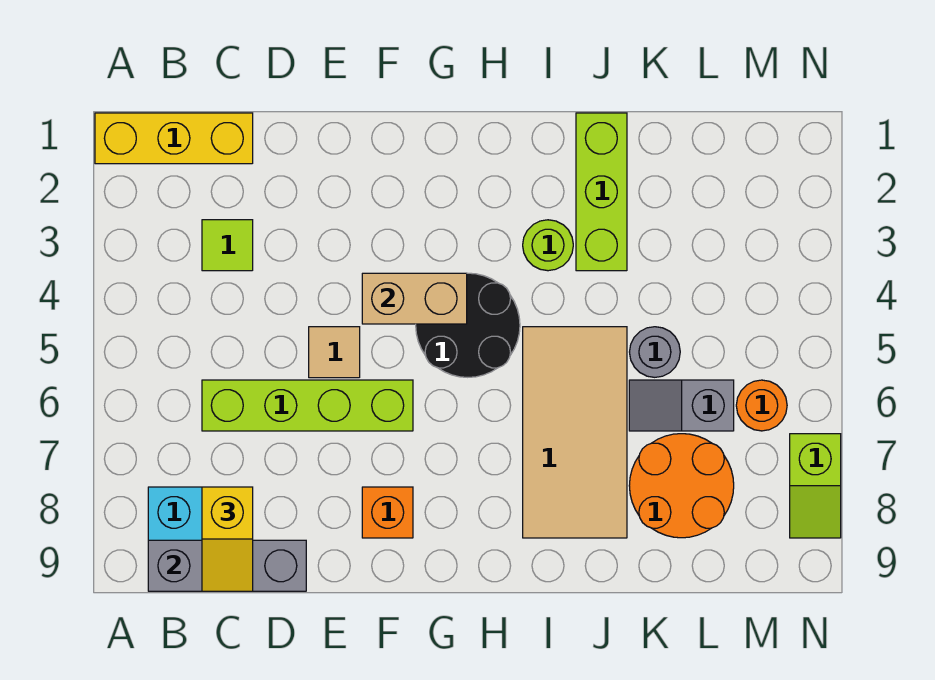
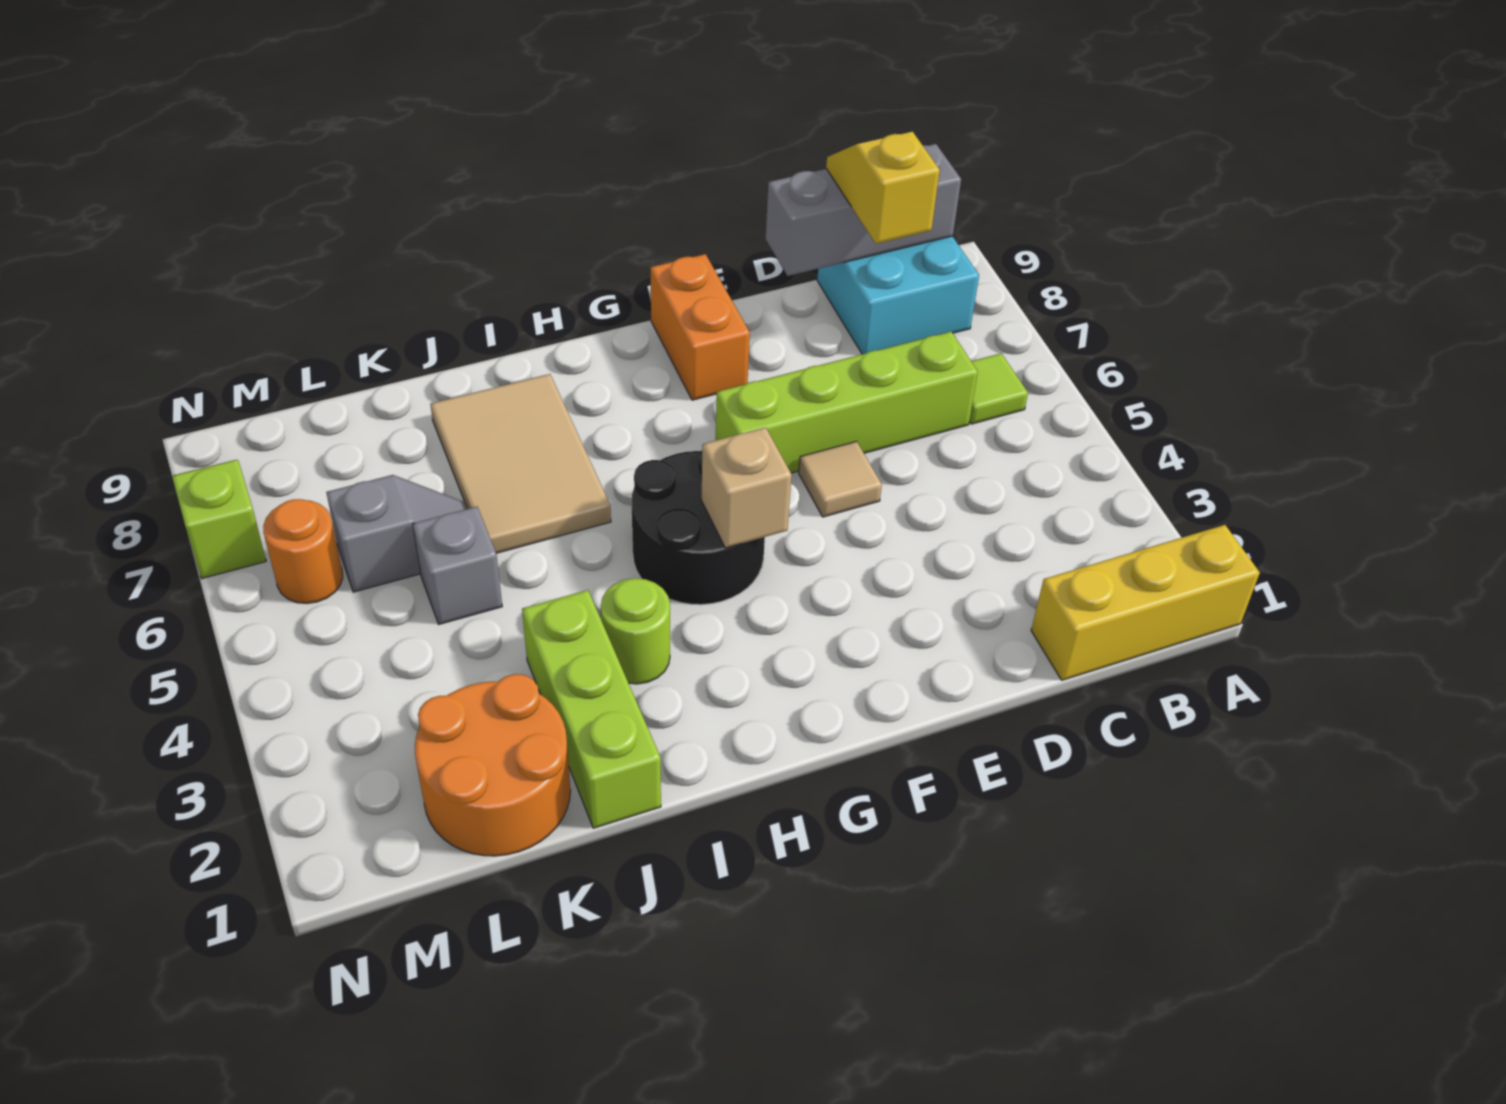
lime 1x1 tile [202,220,253,271] -> lime 1x1 tile moved to [969,354,1028,424]
tan 1x2 brick [362,273,467,324] -> tan 1x1 brick [701,427,792,548]
orange 1x1 brick [362,487,413,538] -> orange 1x2 brick [650,254,750,400]
tan 2x4 tile [523,327,627,538] -> tan 2x3 tile [430,374,611,553]
grey 1x1 round brick [630,327,680,377] -> grey 1x1 brick [413,507,502,624]
orange 2x2 round brick [629,434,734,538] -> orange 2x2 round brick moved to [415,674,571,856]

